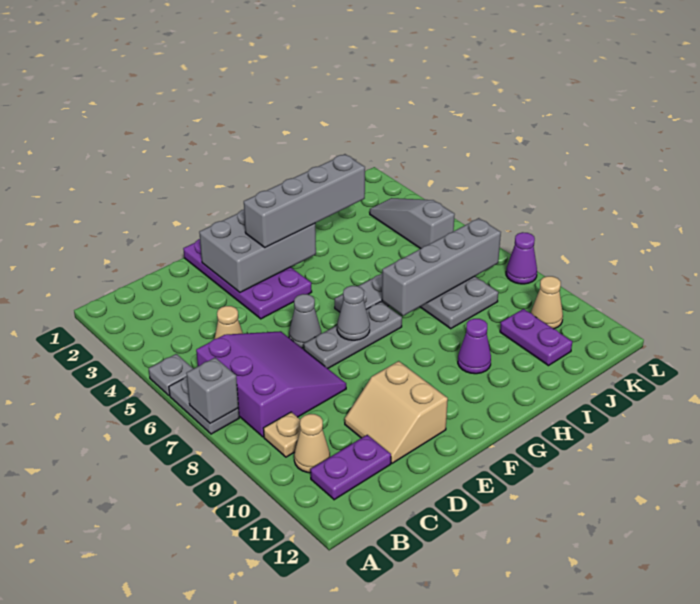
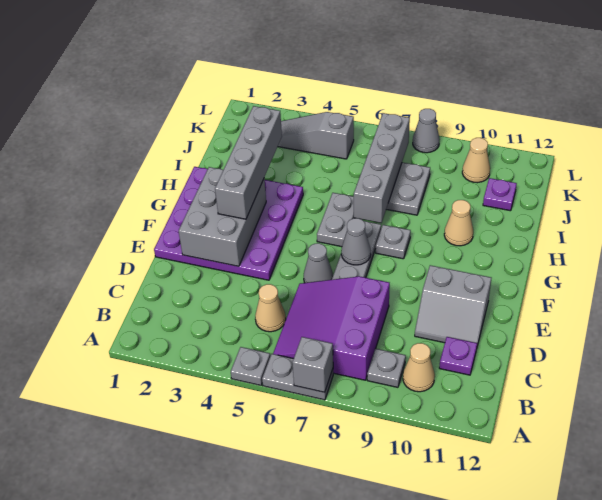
purple 3x3 slope [196,331,346,437] -> purple 3x3 slope turned to [273,276,390,380]
tan 1x1 plate [263,412,300,457] -> grey 1x1 plate [367,349,406,387]
purple 1x2 plate [311,435,391,500] -> purple 1x1 plate [439,337,477,375]
tan 2x2 slope [345,361,448,463] -> grey 2x2 slope [415,265,491,346]
purple 2x4 plate [183,239,312,319] -> purple 4x4 plate [154,167,303,280]
none -> grey 1x1 plate [376,225,411,259]
purple 1x1 cone [458,319,491,374] -> tan 1x1 cone [444,200,473,246]
purple 1x2 plate [500,309,572,366] -> purple 1x1 plate [483,178,517,211]
purple 1x1 cone [506,232,537,284] -> grey 1x1 cone [413,109,440,153]

